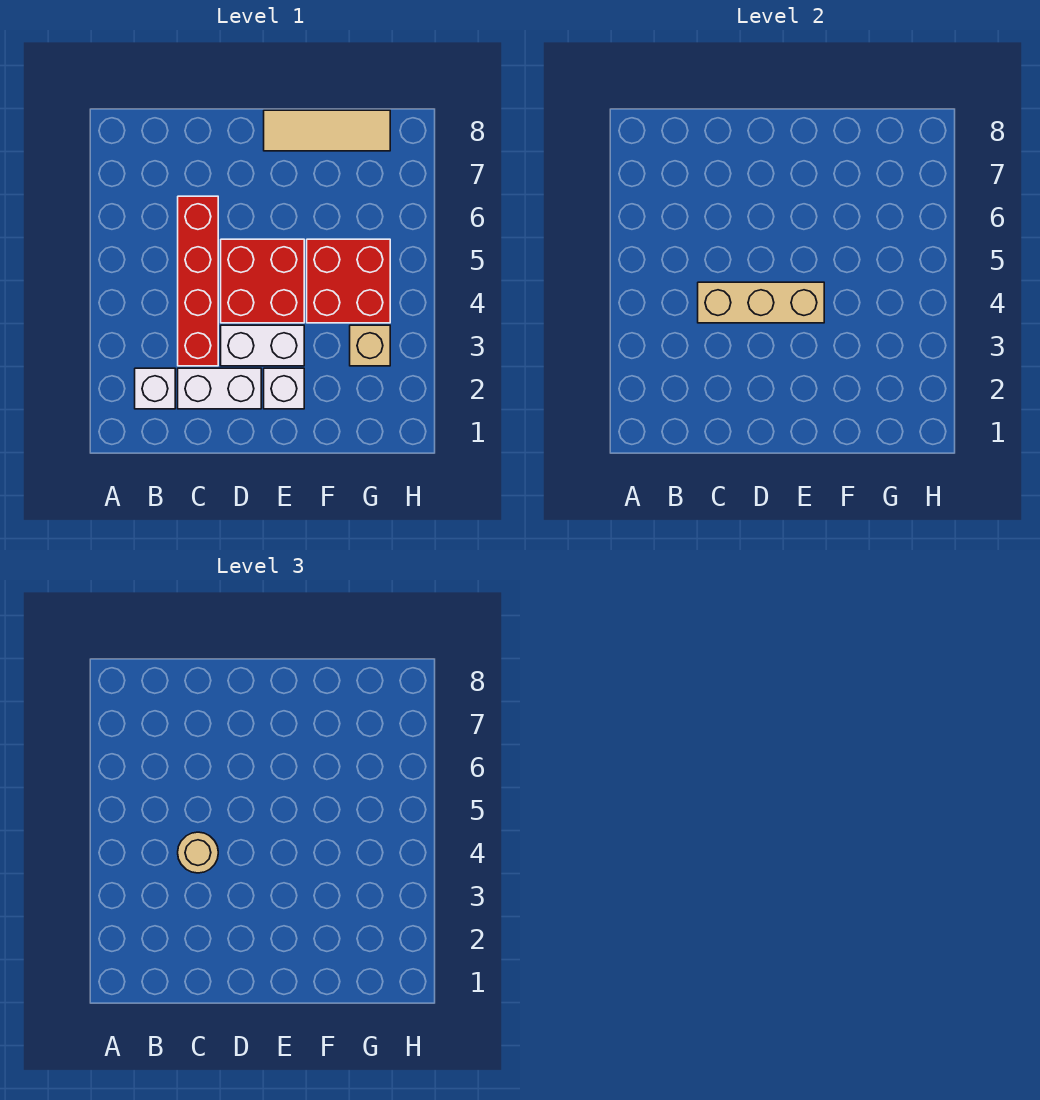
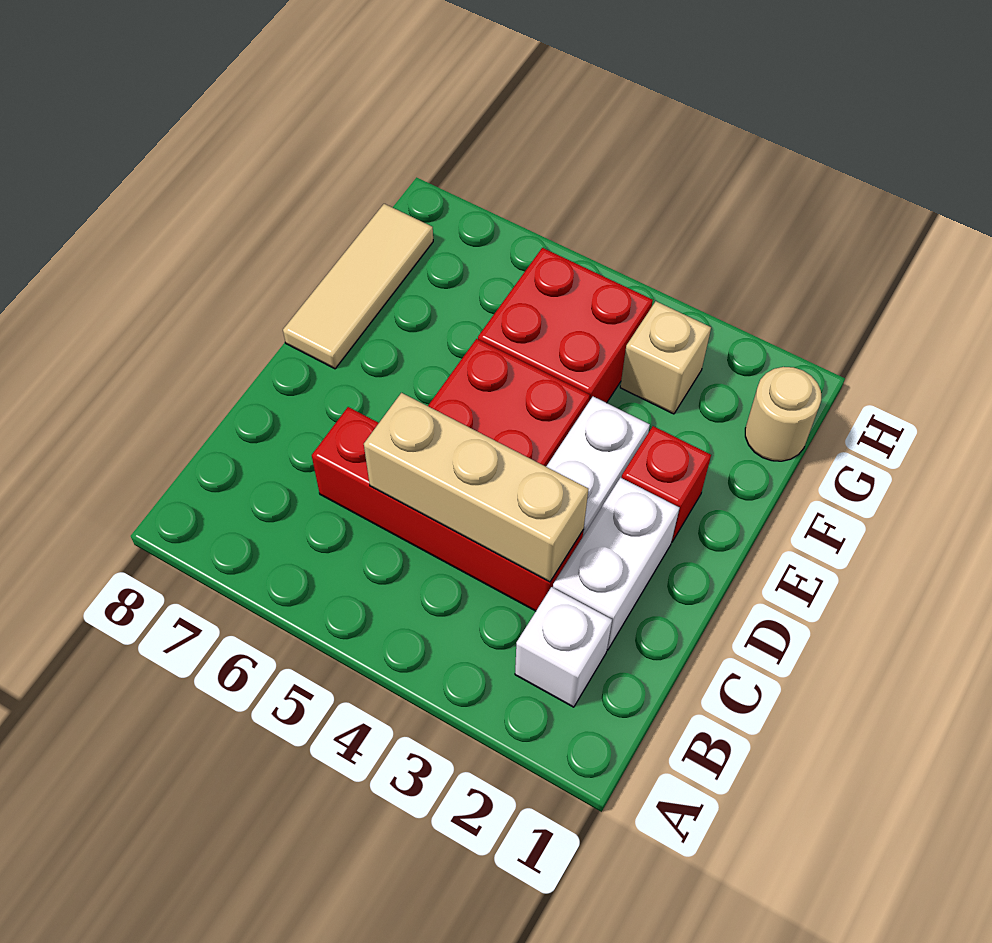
tan 1x3 brick [698,282,824,323] -> tan 1x3 brick turned to [364,393,588,582]
tan 1x1 round brick [178,832,218,873] -> tan 1x1 round brick moved to [745,367,821,461]
white 1x1 brick [264,368,304,409] -> red 1x1 brick [622,426,711,542]

